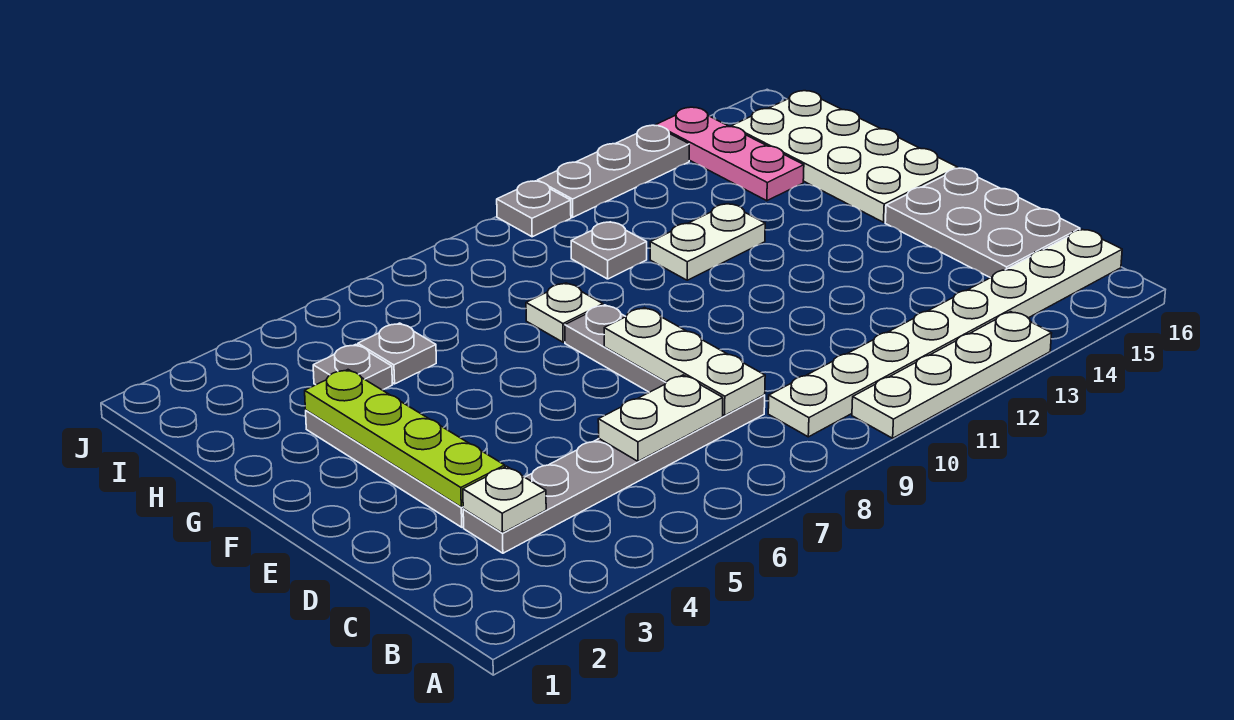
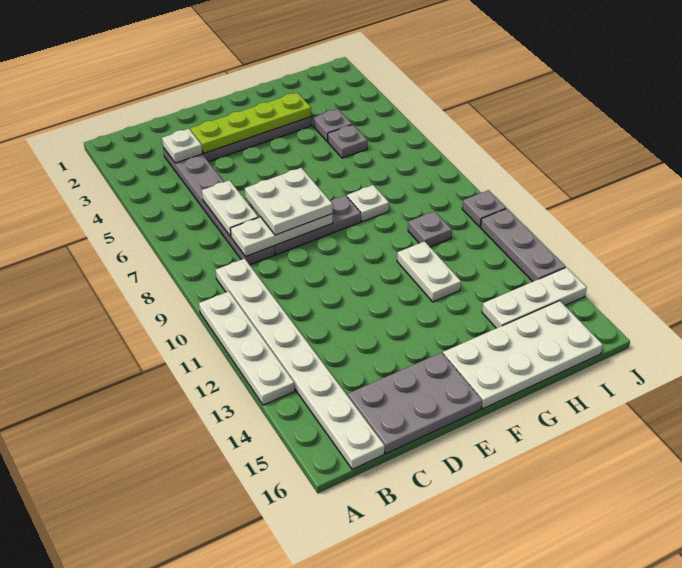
none -> white 2x2 plate [245,168,333,235]
pink 1x3 plate [656,107,804,201] -> white 1x3 plate [482,267,587,328]

